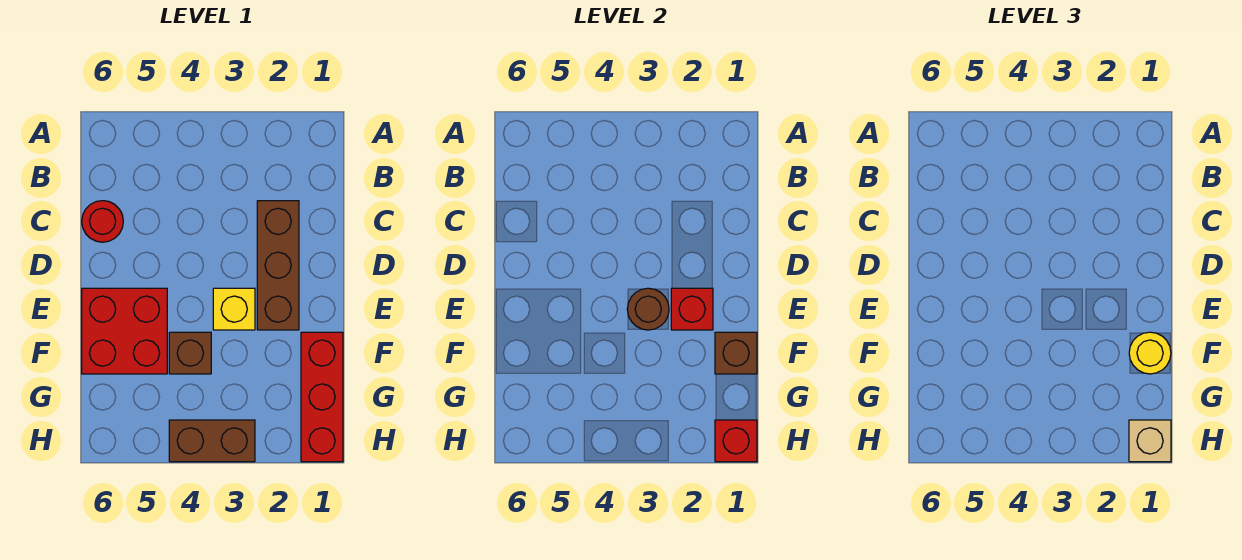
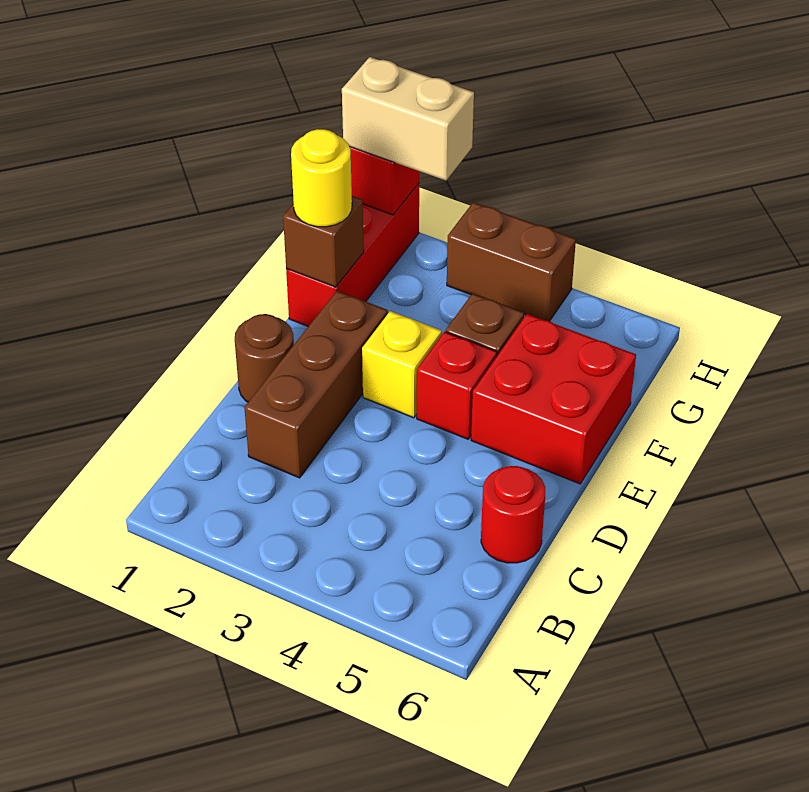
red 1x1 brick [671,288,713,330] -> red 1x1 brick moved to [417,332,497,439]
brown 1x1 round brick [627,288,669,330] -> brown 1x1 round brick moved to [235,314,294,402]
tan 1x1 brick [1129,420,1171,462] -> tan 1x2 brick [342,57,474,181]

